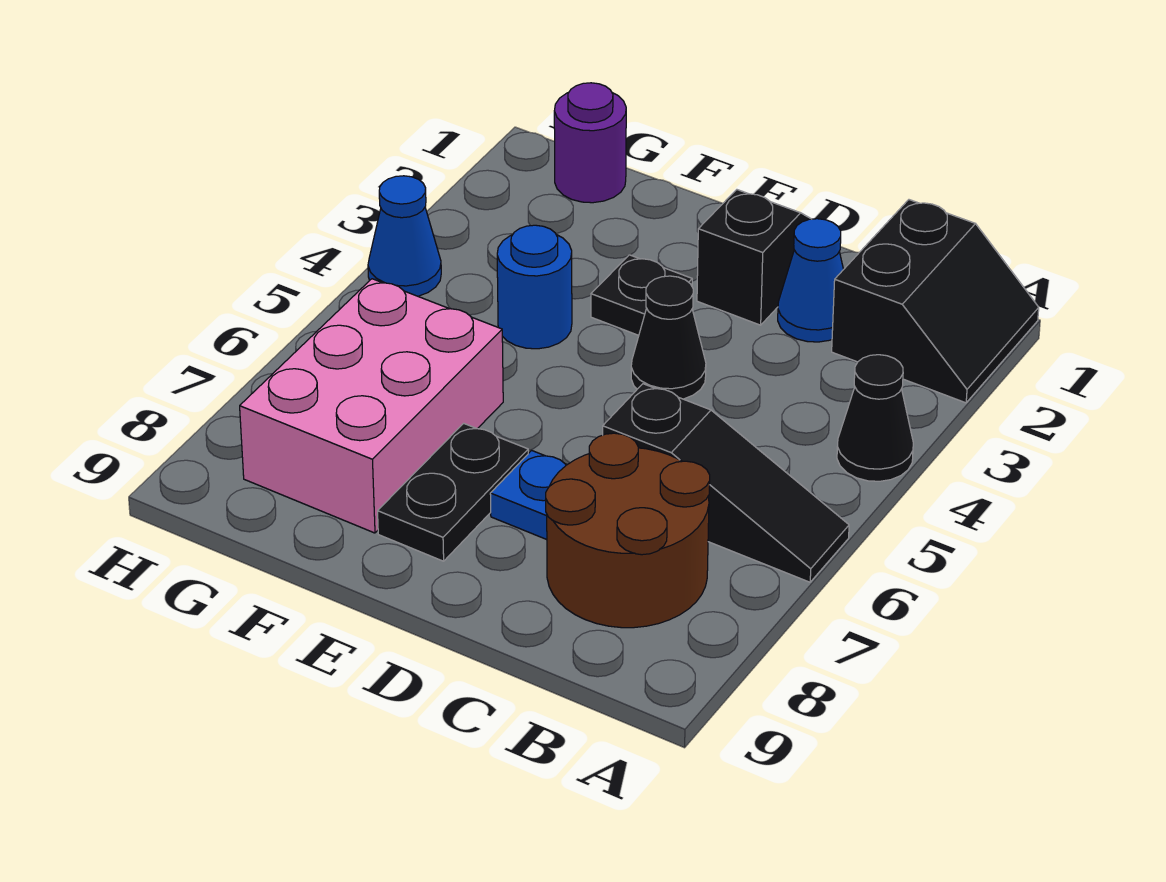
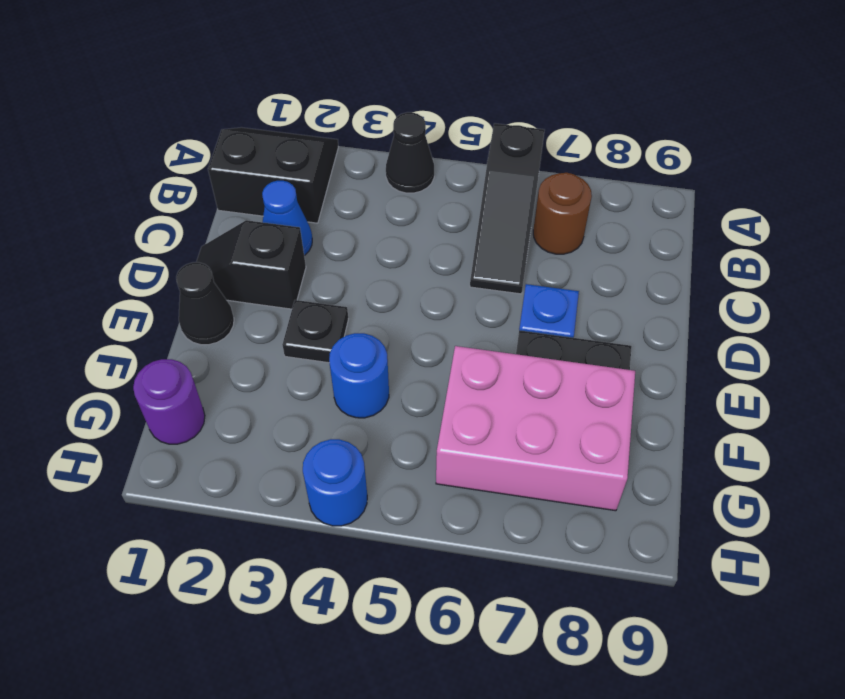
black 1x3 slope [603,384,849,582] -> black 1x3 slope turned to [470,123,545,294]
brown 2x2 round brick [546,433,710,628] -> brown 1x1 round brick [533,173,592,254]
black 1x1 cone [631,276,706,399] -> black 1x1 cone moved to [176,262,234,345]
blue 1x1 cone [368,176,441,296] -> blue 1x1 round brick [303,439,367,526]

